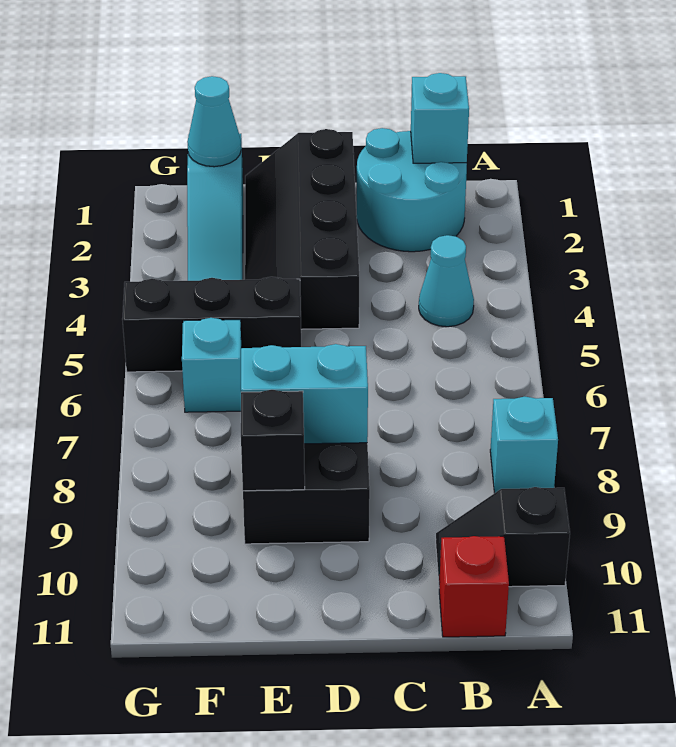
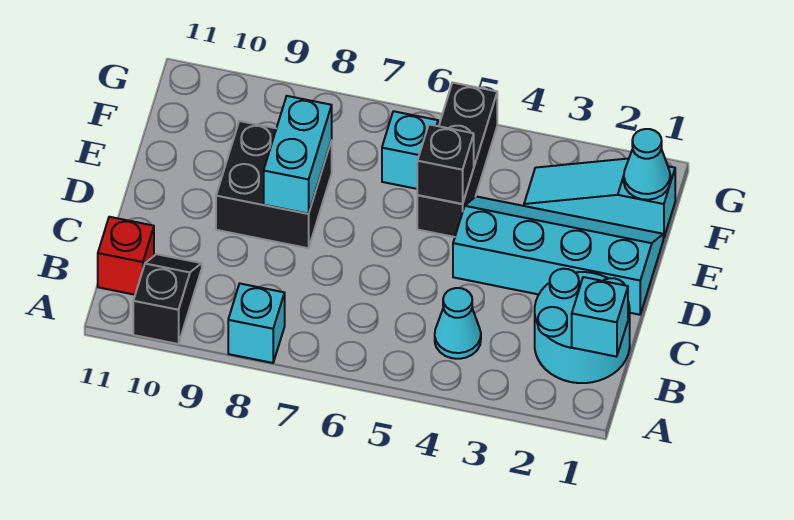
black 2x4 slope [245,129,359,329] -> cyan 2x4 slope [453,196,663,315]
black 1x1 brick [241,390,305,491] -> black 1x1 brick moved to [417,124,474,204]

